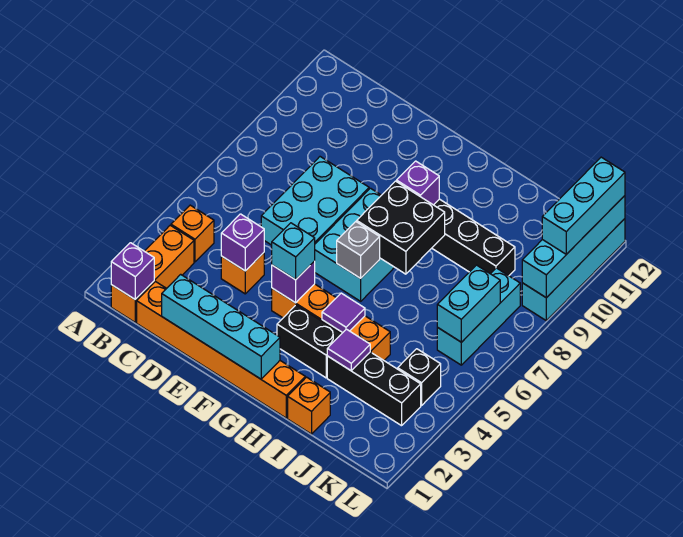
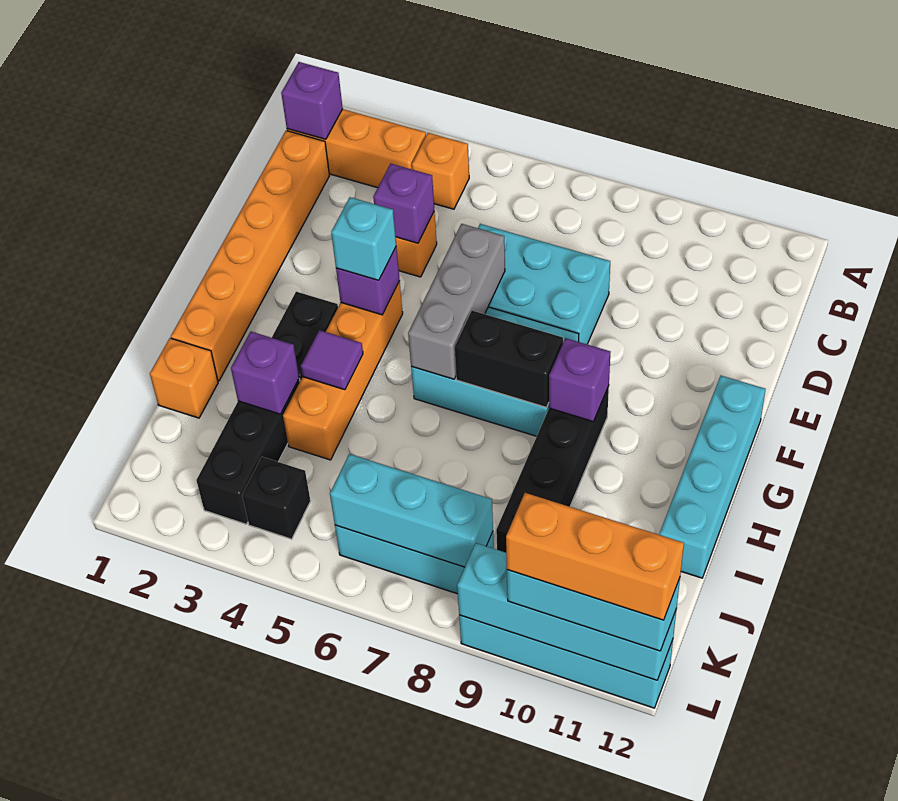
cyan 1x4 brick [162,274,280,379] -> cyan 1x4 brick moved to [659,376,765,578]
grey 1x1 brick [337,222,380,278] -> grey 1x3 brick [408,224,505,379]
black 2x2 brick [357,181,445,274] -> black 1x2 brick [455,311,563,407]
purple 1x1 tile [327,329,370,371] -> purple 1x1 brick [231,332,299,414]
cyan 1x2 brick [437,265,500,342] -> cyan 1x3 brick [330,454,493,567]
none -> orange 1x3 brick [506,493,684,620]

